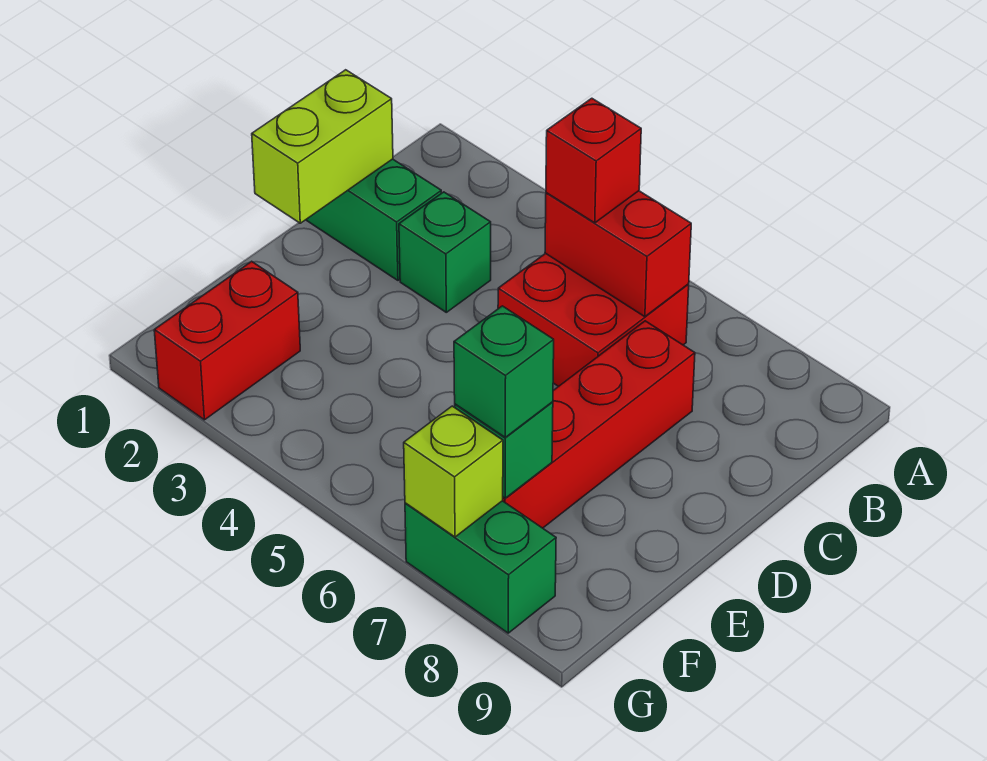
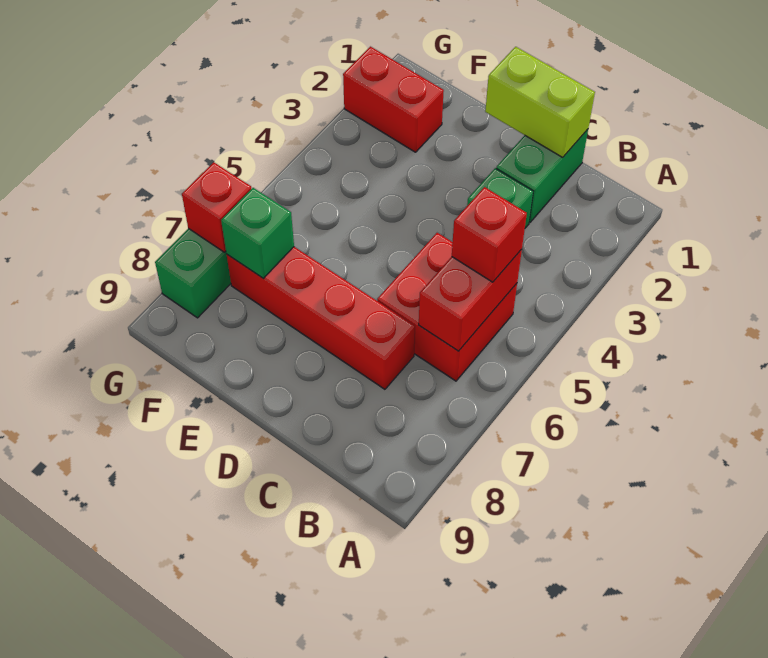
green 1x1 brick [454,306,554,437] -> none
lime 1x1 brick [404,406,503,537] -> red 1x1 brick [182,162,251,252]

